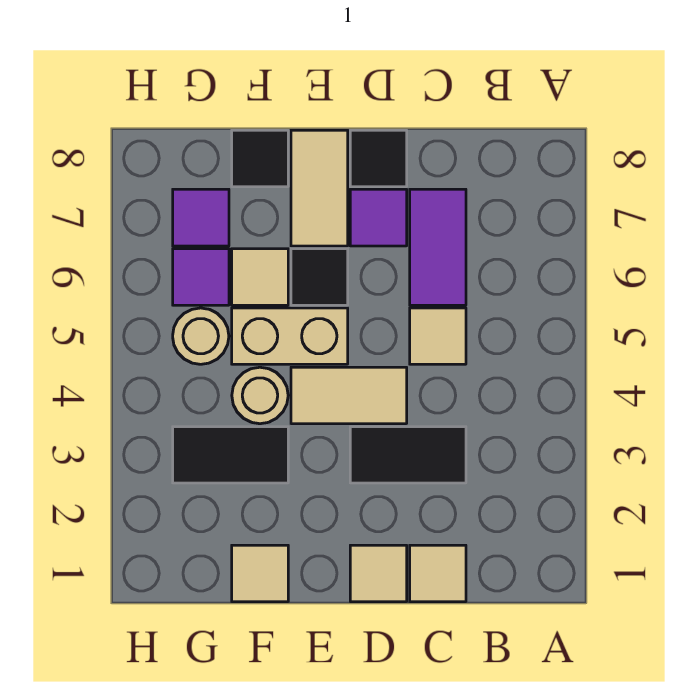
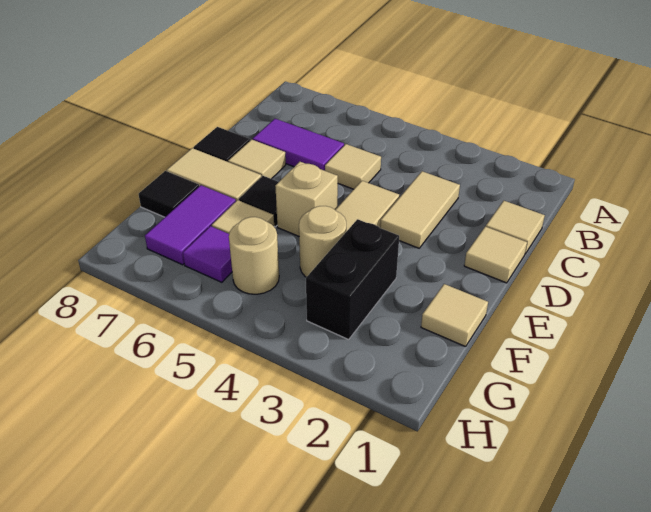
black 1x2 tile [350,427,466,483] -> tan 1x2 tile [380,171,460,248]
purple 1x1 tile [350,189,407,246] -> tan 1x1 tile [228,140,286,179]
tan 1x2 brick [232,308,348,364] -> tan 1x1 brick [275,162,338,236]
black 1x2 tile [173,427,288,483] -> black 1x2 brick [306,219,399,340]
purple 1x1 tile [173,189,229,246] -> purple 1x2 tile [145,185,236,265]

